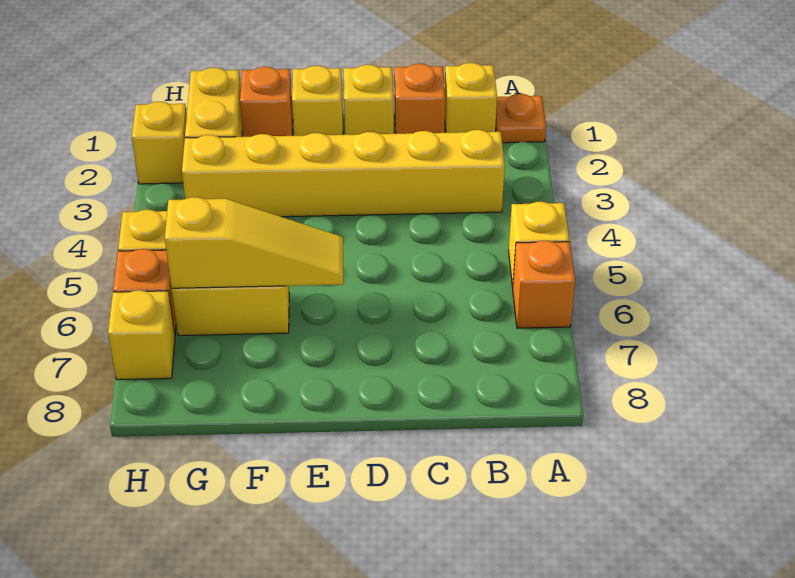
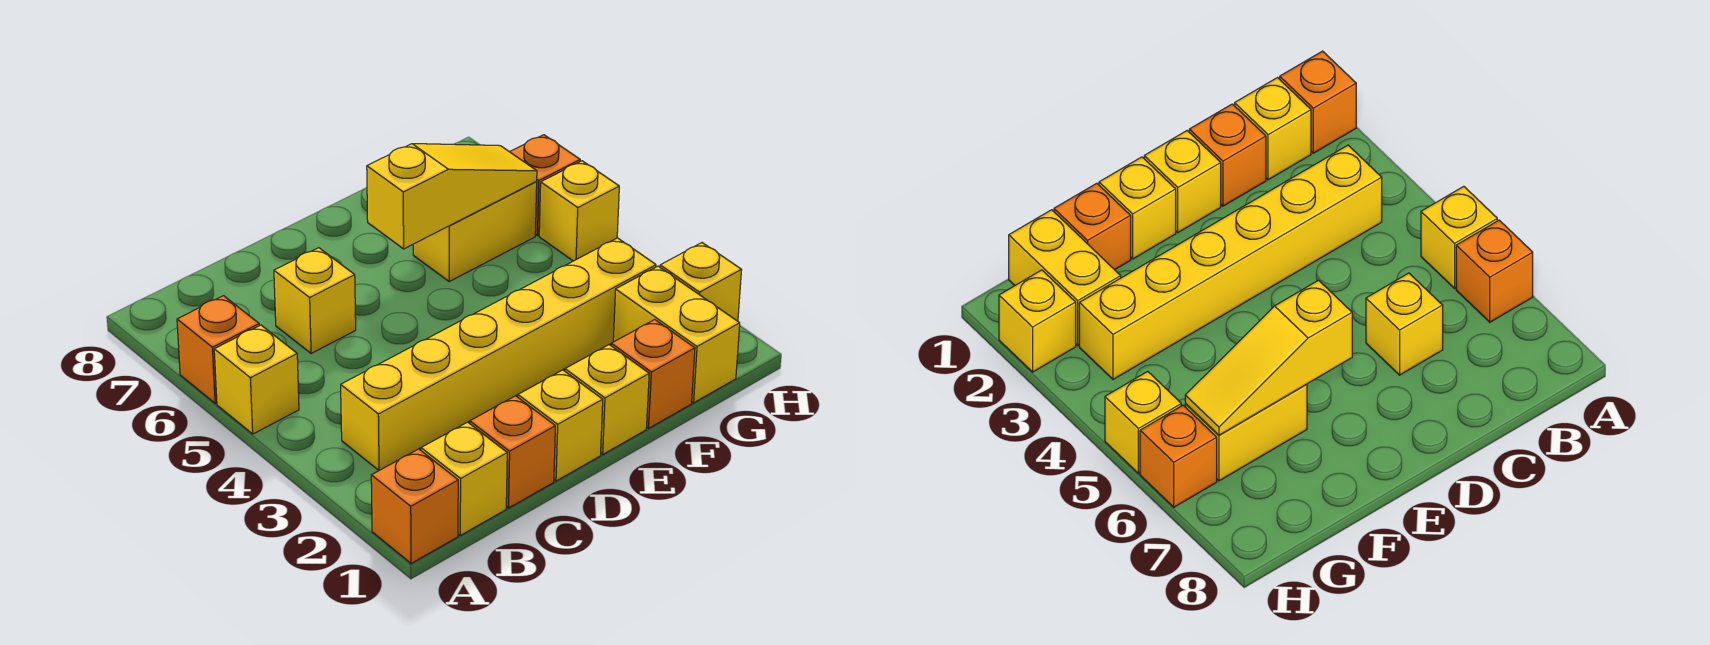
orange 1x1 plate [495,94,546,143] -> orange 1x1 brick [371,449,458,563]
yellow 1x3 slope [165,197,343,288] -> yellow 1x3 slope turned to [367,144,537,249]
yellow 1x1 brick [108,290,175,380] -> yellow 1x1 brick moved to [274,248,356,354]

